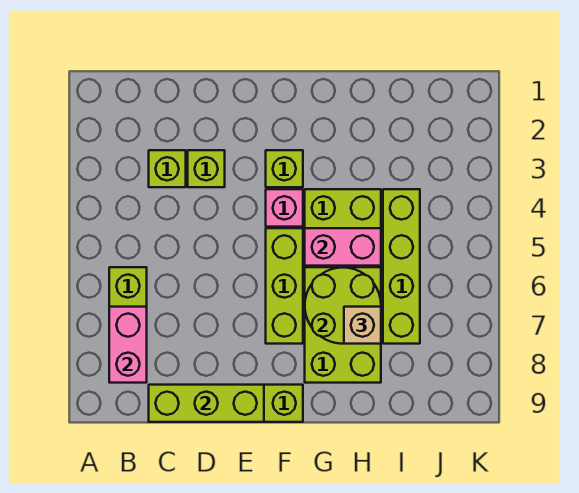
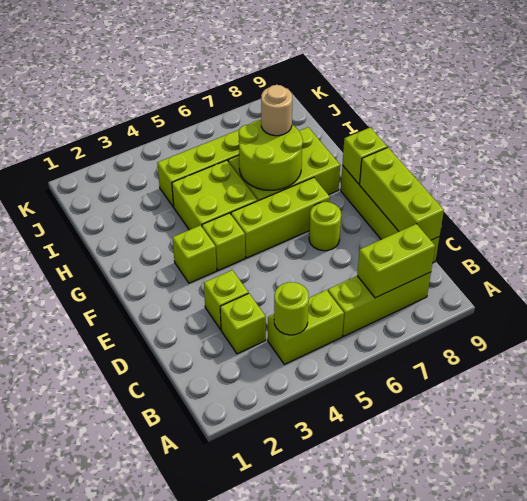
none -> lime 1x2 brick [268,290,344,364]
none -> lime 1x1 round brick [274,282,309,335]
pink 1x2 brick [109,307,147,383] -> lime 1x2 brick [357,224,435,298]
none -> lime 1x1 round brick [309,202,341,251]
pink 1x1 brick [266,189,303,227] -> lime 1x1 brick [202,213,245,270]
none -> lime 1x1 brick [342,128,387,184]
pink 1x2 brick [305,228,381,266] -> none
tan 1x1 brick [344,307,381,344] -> tan 1x1 round brick [261,85,292,136]

